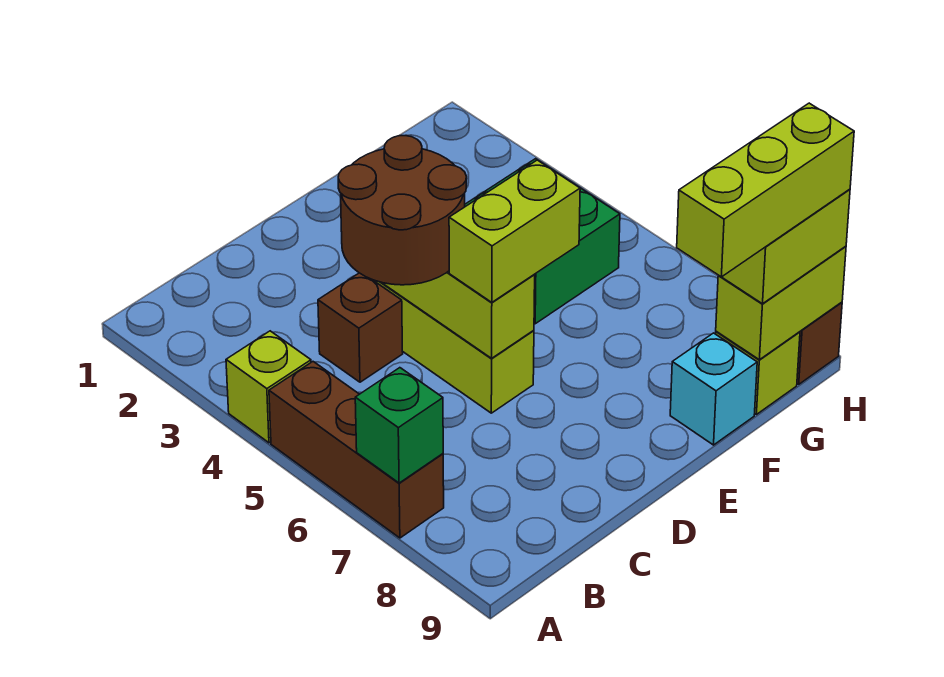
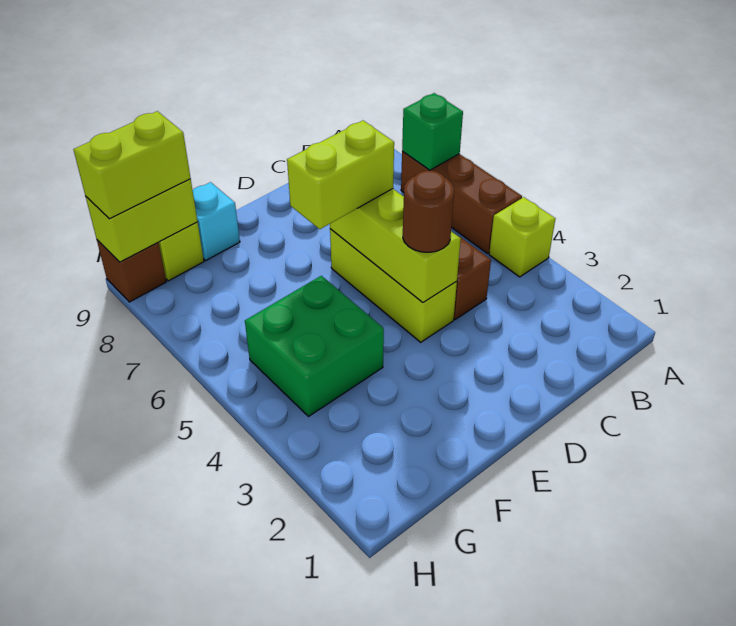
brown 2x2 round brick [338,136,466,285] -> brown 1x1 round brick [403,171,454,252]
lime 1x3 brick [677,103,854,277] -> none

